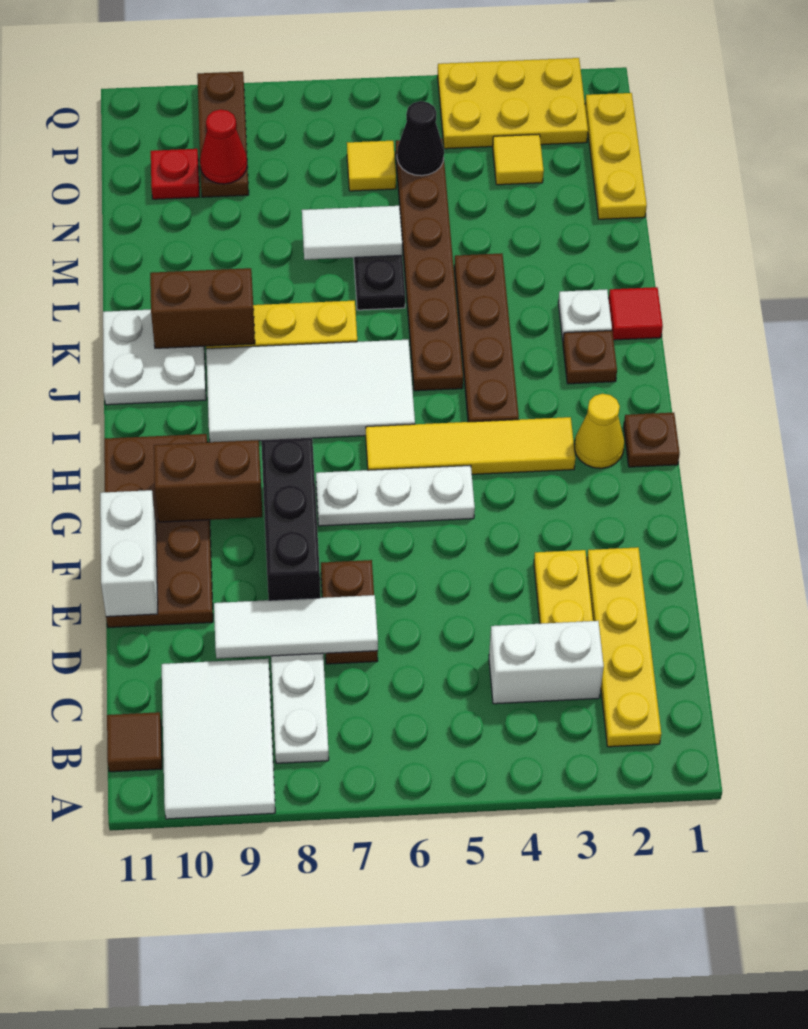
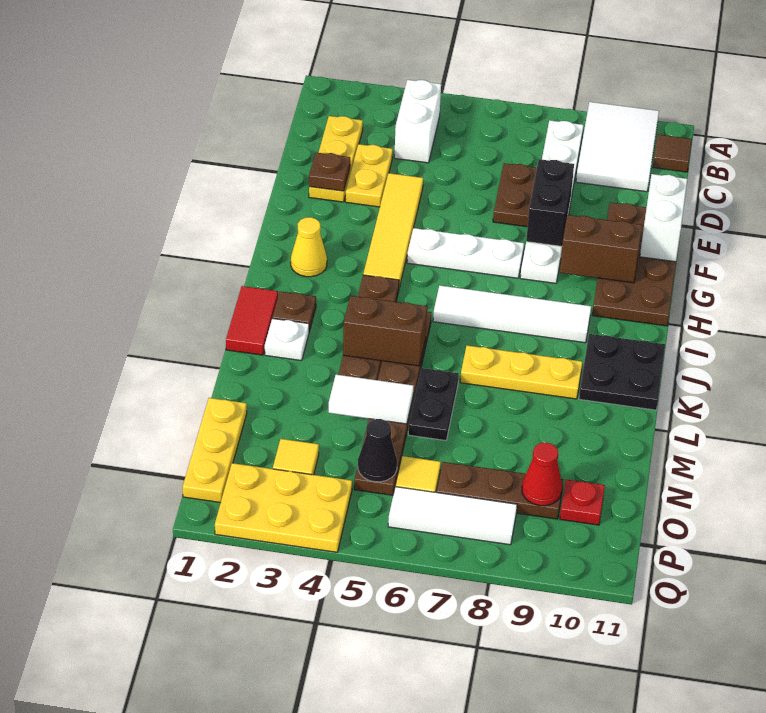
yellow 1x4 plate [587,547,661,747] -> yellow 1x3 plate [309,116,363,202]
white 1x2 brick [489,621,604,704] -> white 1x2 brick turned to [394,80,441,163]
white 1x3 tile [214,595,378,659] -> white 1x3 tile moved to [388,487,517,545]
black 1x3 brick [261,438,320,600] -> black 1x2 brick [526,159,574,246]
brown 1x1 plate [624,413,680,467] -> brown 1x1 plate moved to [309,153,350,191]
yellow 1x4 tile [366,417,575,474] -> yellow 1x4 tile turned to [363,173,423,287]
white 2x4 tile [206,340,415,442] -> white 1x4 tile [433,286,591,343]
white 2x2 plate [103,309,206,405] -> black 2x2 plate [579,334,665,410]
red 1x1 tile [609,287,663,340] -> red 1x2 tile [226,286,278,355]
brown 1x2 brick [150,268,255,348] -> brown 1x2 brick moved to [343,296,427,366]
white 1x2 tile [302,206,402,260] -> white 1x2 tile moved to [329,375,413,424]
brown 1x3 plate [197,72,249,197] -> brown 1x3 plate turned to [437,462,564,519]

